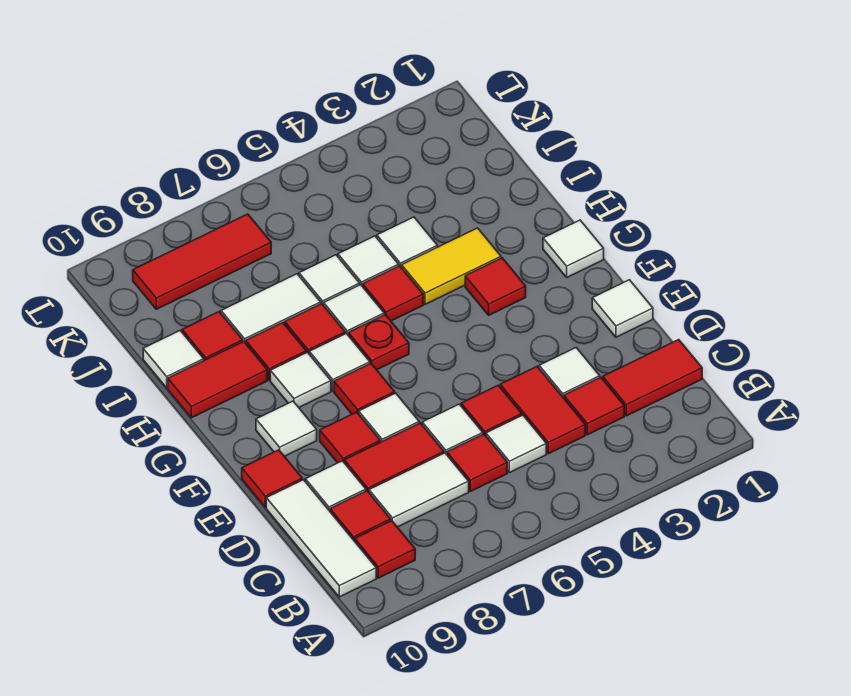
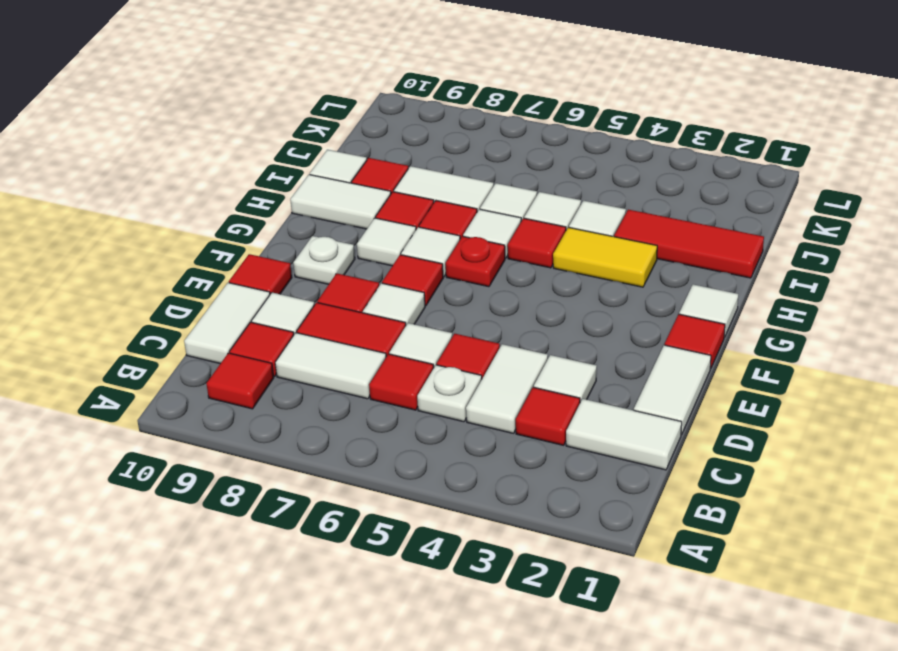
white 1x3 tile [266,480,376,597] -> white 1x2 tile [184,283,270,364]
red 1x2 tile [603,340,702,416] -> white 1x2 tile [566,399,682,470]
red 1x2 tile [500,367,585,454] -> white 1x2 tile [466,344,548,433]
white 1x1 tile [486,415,546,473] -> white 1x1 plate [417,365,482,422]
white 1x1 tile [592,280,653,337] -> white 1x2 tile [634,345,711,435]
white 1x1 tile [256,401,317,456] -> white 1x1 plate [293,236,355,284]
red 1x1 tile [465,258,526,315] -> red 1x1 tile moved to [665,314,725,369]
red 1x2 tile [168,341,267,418] -> white 1x2 tile [290,175,391,229]
red 1x3 tile [133,214,271,309] -> red 1x3 tile moved to [614,210,764,278]

